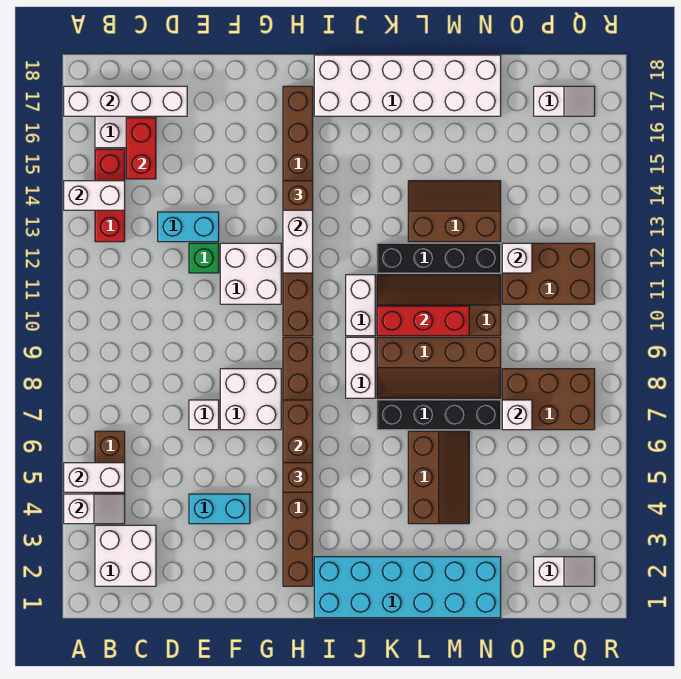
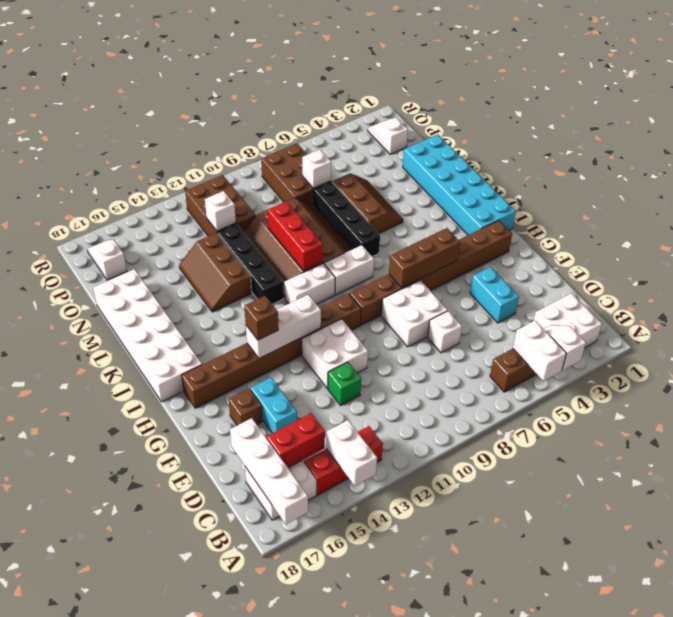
cyan 1x2 brick [158,212,219,242] -> cyan 1x2 brick moved to [251,378,297,433]
brown 1x1 brick [283,463,313,492] -> brown 1x1 brick moved to [228,388,263,425]
brown 2x3 slope [408,431,469,524] -> brown 2x3 slope turned to [332,173,403,233]

